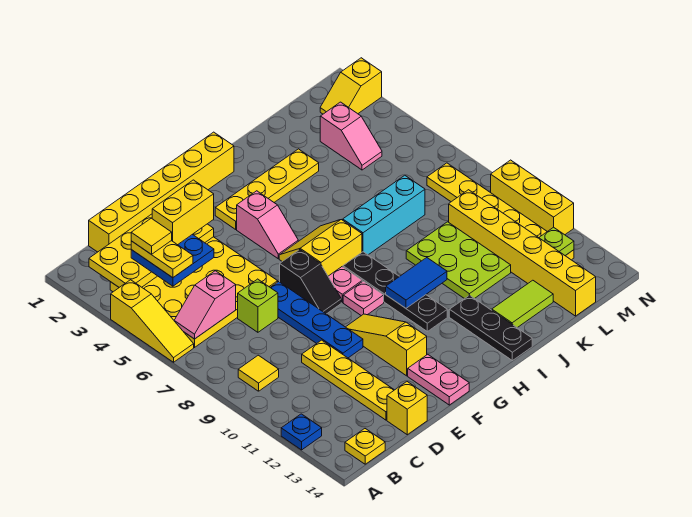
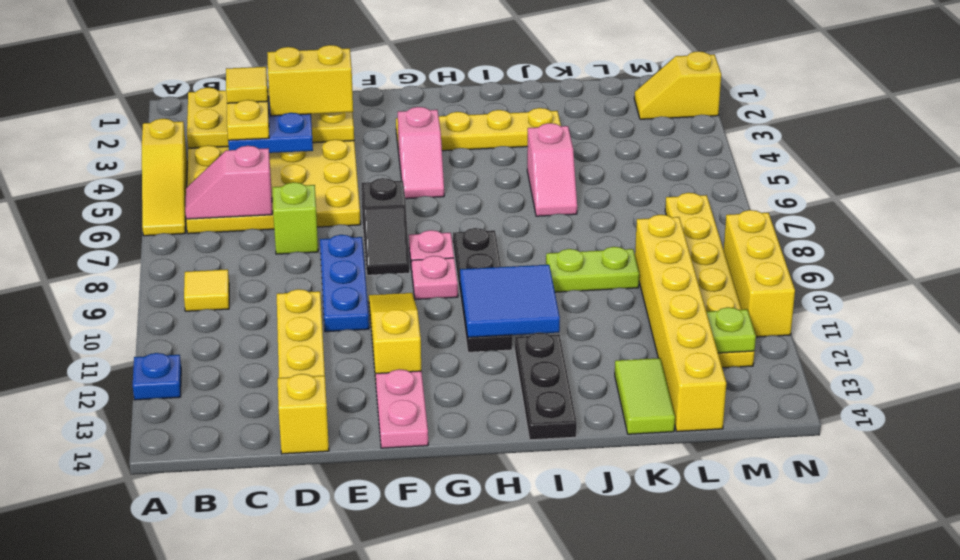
yellow 1x1 plate [345,429,385,464] -> none
yellow 1x6 brick [89,132,234,252] -> none
blue 1x4 plate [270,282,363,358] -> blue 1x3 plate [320,235,369,332]
yellow 2x2 slope [279,220,362,276] -> none
blue 1x2 tile [386,258,447,308] -> blue 2x2 tile [460,265,560,337]
cyan 1x3 brick [343,175,425,255] -> none
lime 2x3 plate [406,222,511,299] -> lime 1x2 plate [546,247,639,292]
lime 1x2 tile [492,280,553,328] -> lime 1x2 tile turned to [615,358,675,434]
pink 1x2 slope [320,102,382,170] -> pink 1x2 slope moved to [527,123,577,216]

